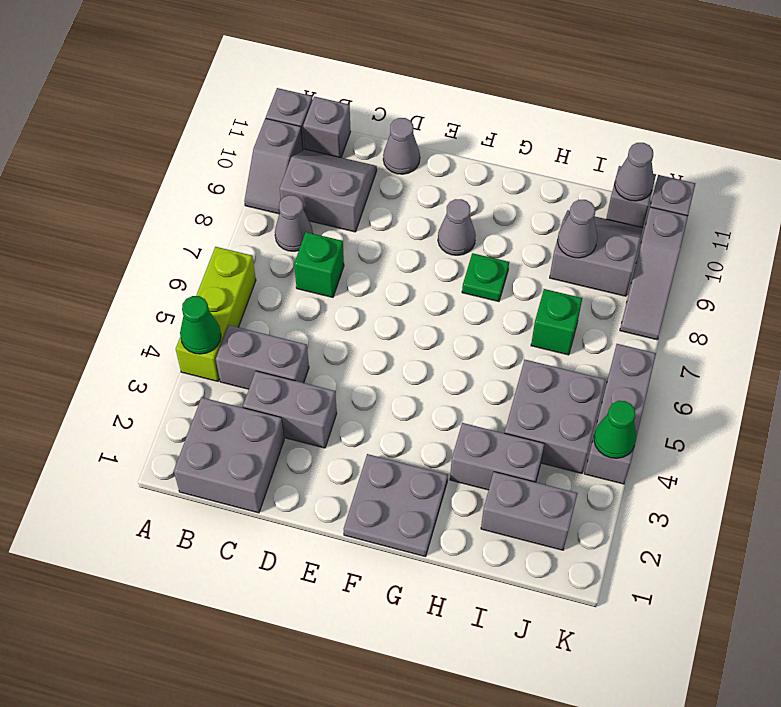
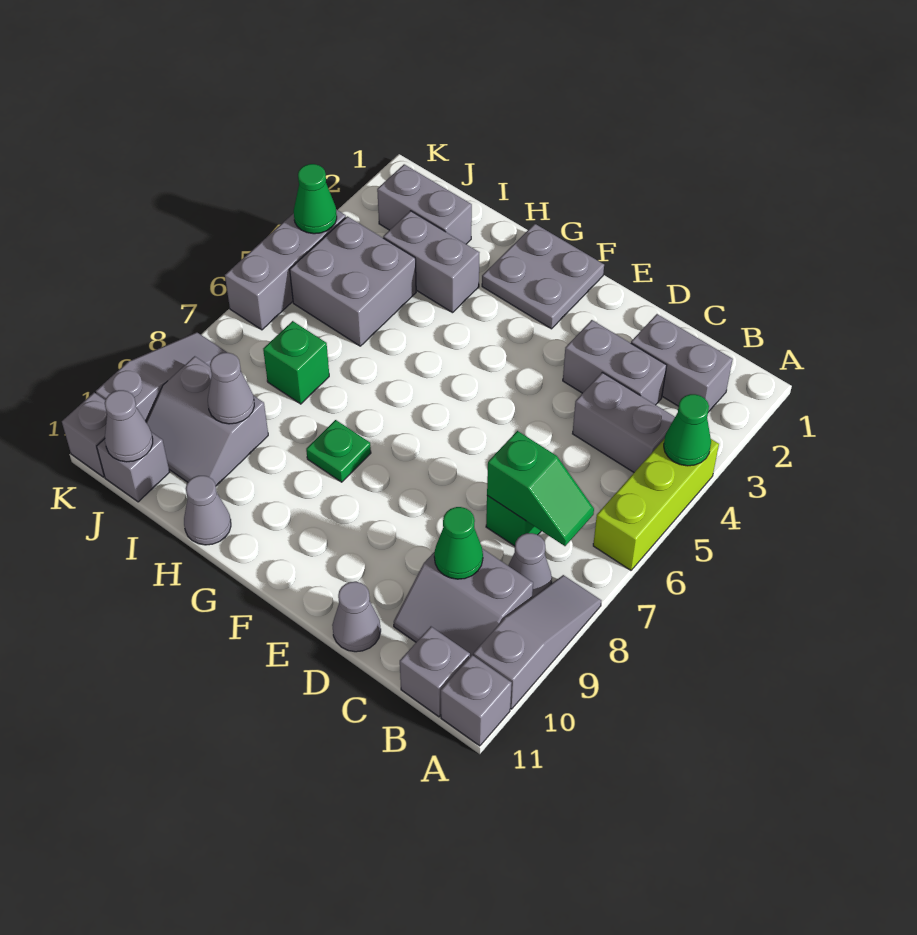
grey 1x2 slope [244,118,303,214] -> grey 1x3 slope [473,575,601,709]
grey 2x2 brick [174,397,284,513] -> grey 1x2 brick [631,314,733,412]
none -> green 1x2 slope [487,431,594,546]
none -> green 1x1 cone [434,507,483,579]
grey 1x1 cone [438,199,476,255] -> grey 1x1 cone moved to [184,476,231,545]

